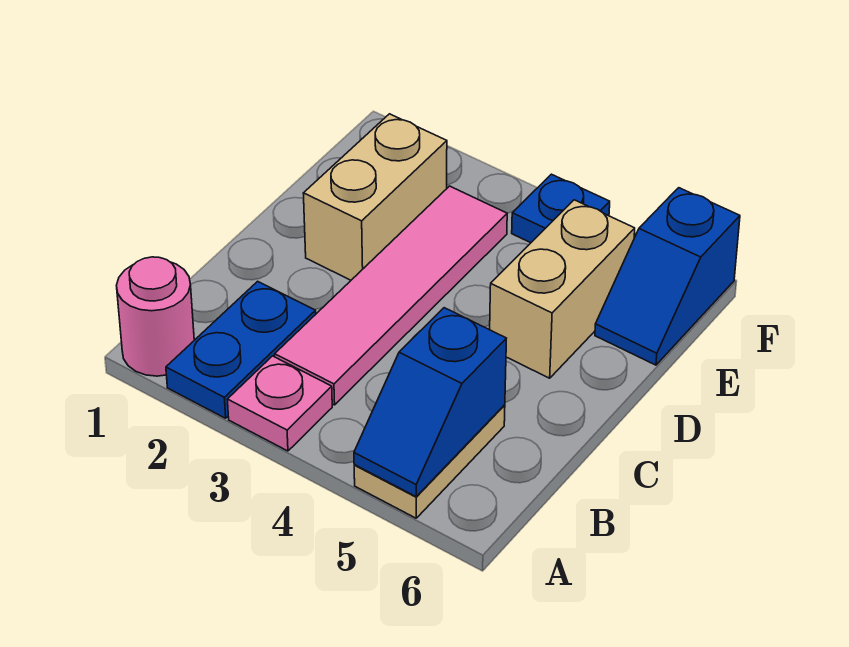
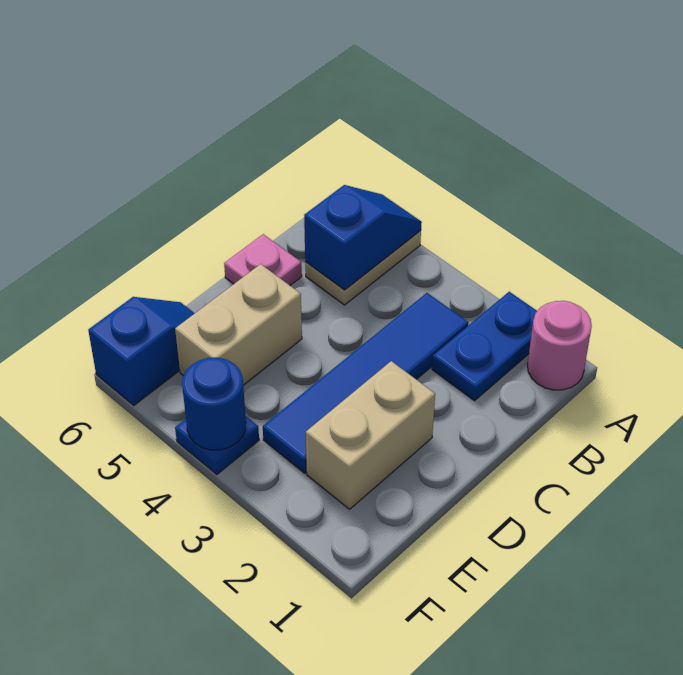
pink 1x1 plate [227,356,332,451] -> pink 1x1 plate moved to [224,234,302,285]
pink 1x4 tile [275,186,507,405] -> blue 1x4 tile [263,293,469,473]
none -> blue 1x1 round brick [182,358,246,450]

